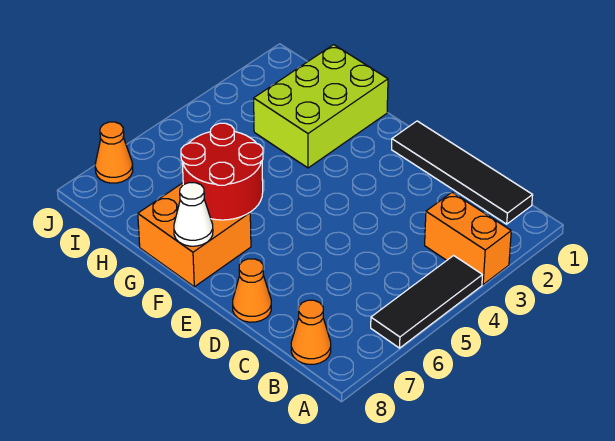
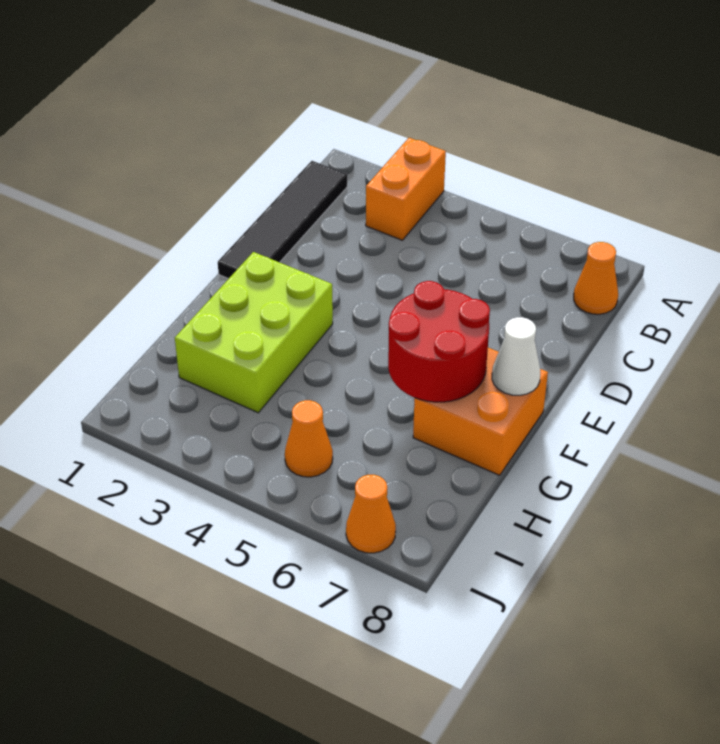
black 1x3 tile [371,256,482,348] -> none
orange 1x1 cone [233,259,271,322] -> orange 1x1 cone moved to [285,400,333,477]
lime 2x3 brick [254,45,388,168] -> lime 2x3 brick turned to [175,252,333,413]

